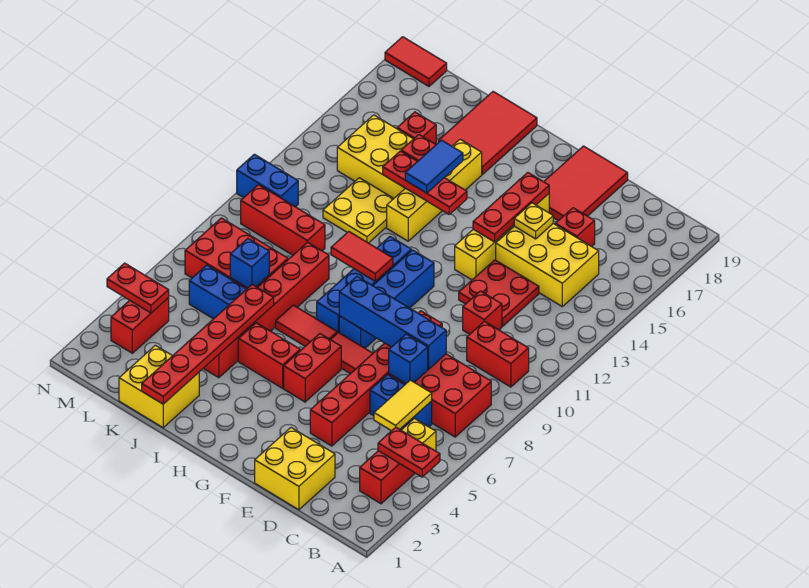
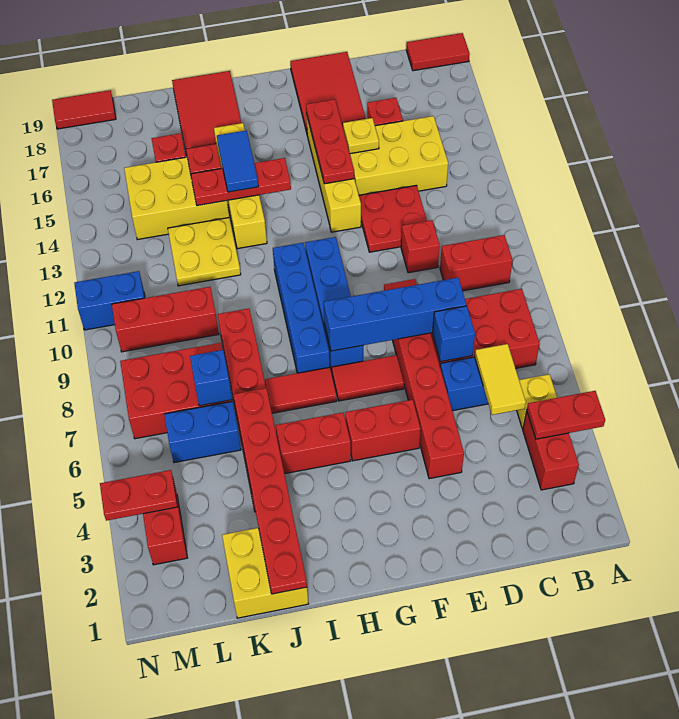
yellow 2x2 brick [255,428,335,510] -> none
red 1x2 brick [284,334,341,402] -> red 1x2 brick turned to [345,400,421,461]
red 1x2 tile [331,232,393,281] -> red 1x2 tile moved to [406,33,470,71]

